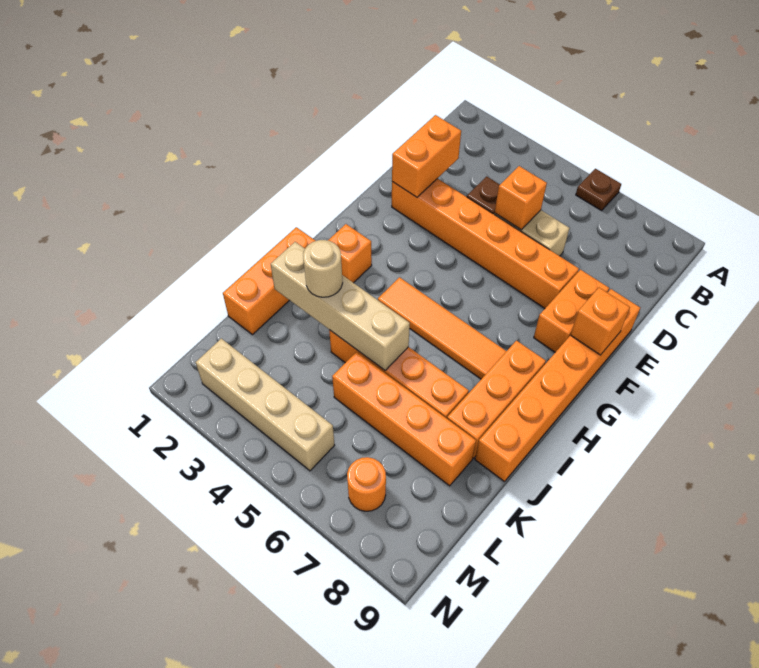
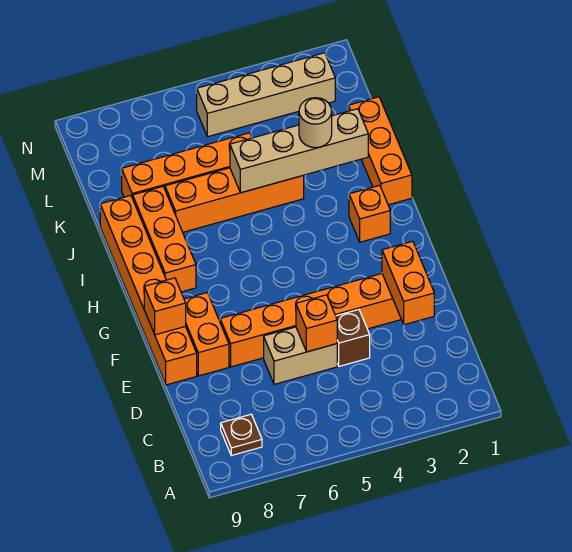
brown 1x1 plate [576,169,621,211] -> brown 1x1 plate moved to [221,414,262,455]
orange 1x4 tile [378,277,506,379] -> none
orange 1x1 round brick [347,457,386,511] -> none

